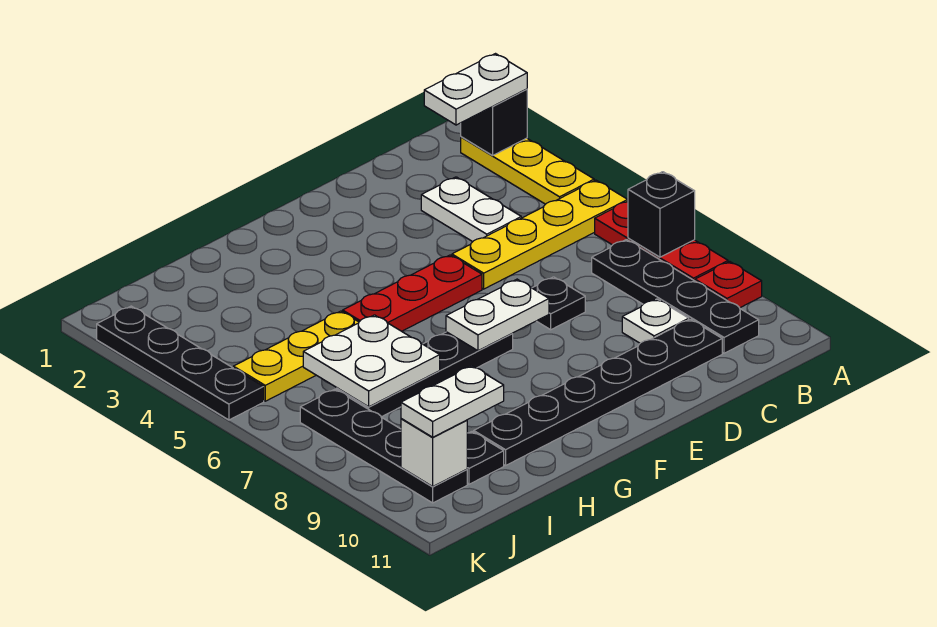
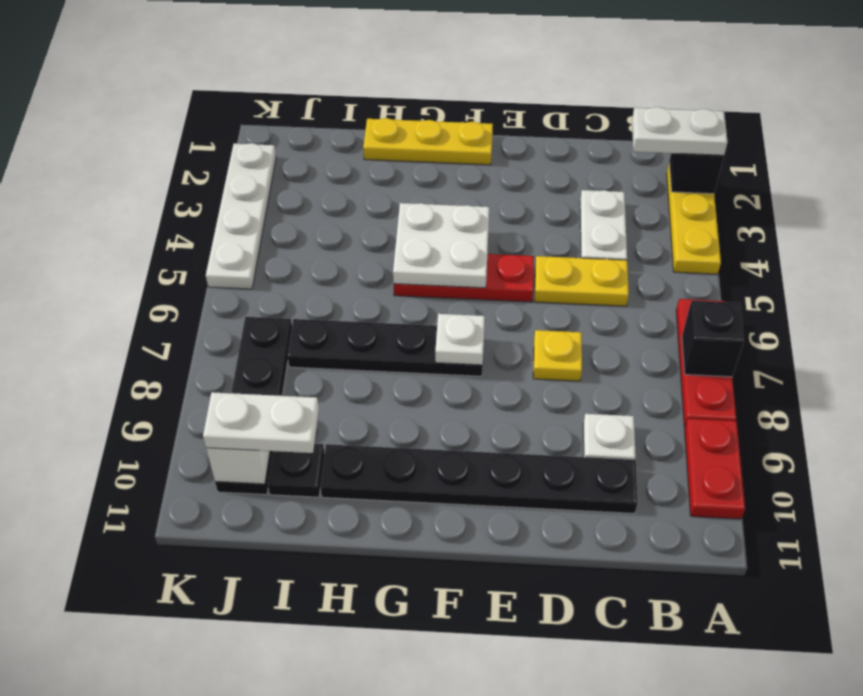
yellow 1x4 plate [452,180,628,289] -> yellow 1x2 plate [534,256,629,306]
red 1x1 plate [695,262,762,308] -> red 1x2 plate [685,419,745,519]
black 1x4 plate [592,240,759,353] -> none
black 1x1 plate [533,277,585,330] -> yellow 1x1 plate [533,330,582,381]
white 1x2 plate [446,279,549,351] -> white 1x1 plate [435,314,485,365]
yellow 1x3 plate [233,311,359,401] -> yellow 1x3 plate moved to [363,118,493,165]
white 2x2 plate [303,315,440,407] -> white 2x2 plate moved to [393,203,489,288]
black 1x4 plate [97,306,264,420] -> white 1x4 plate [206,143,276,289]

